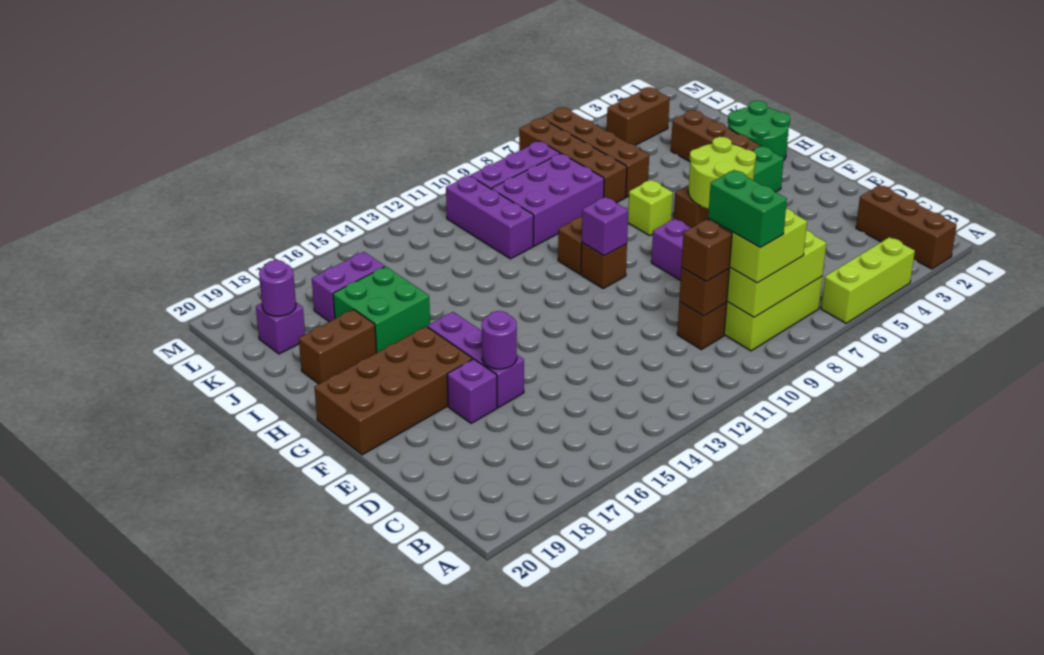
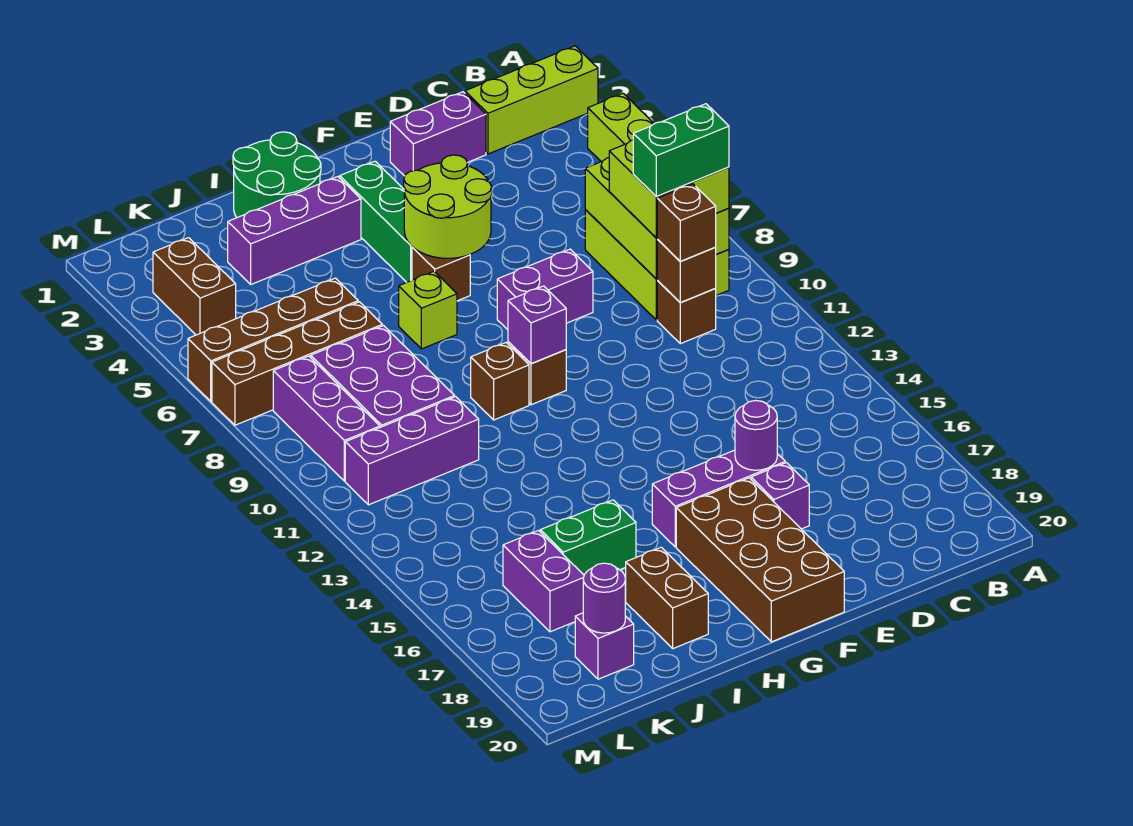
brown 1x3 brick [856,185,957,269] -> lime 1x3 brick [465,46,598,154]
none -> purple 1x2 brick [390,92,486,176]
brown 1x3 brick [671,110,760,161] -> purple 1x3 brick [228,177,361,284]
green 2x2 brick [333,266,430,353] -> green 1x2 brick [540,500,636,575]

